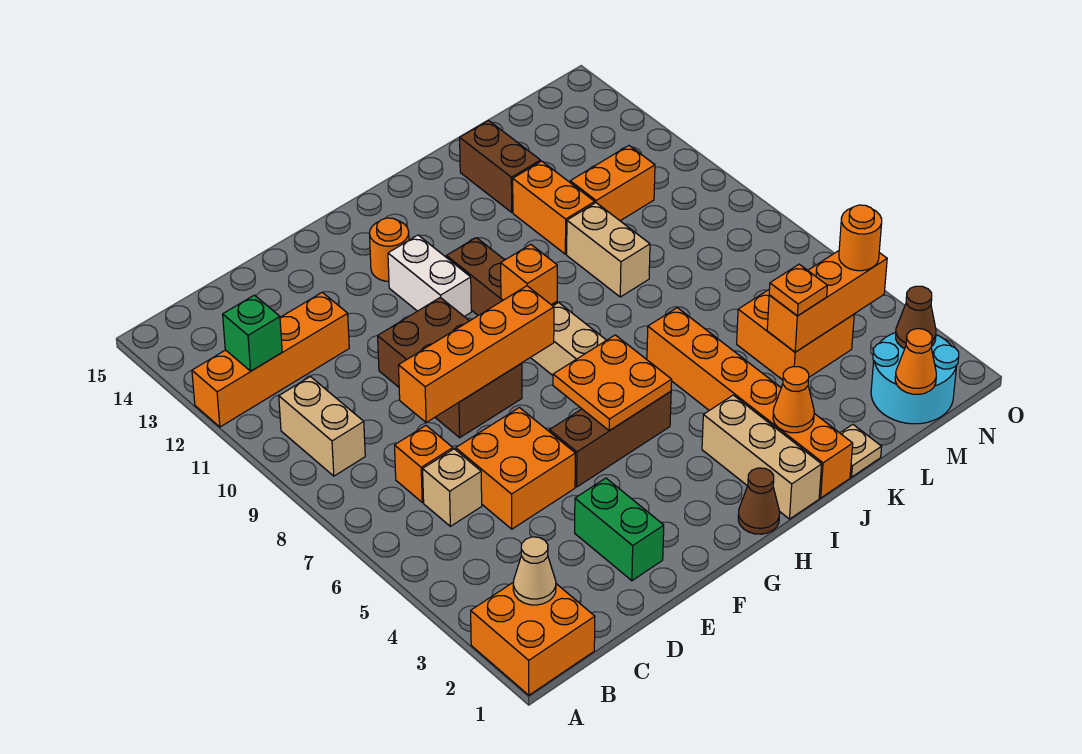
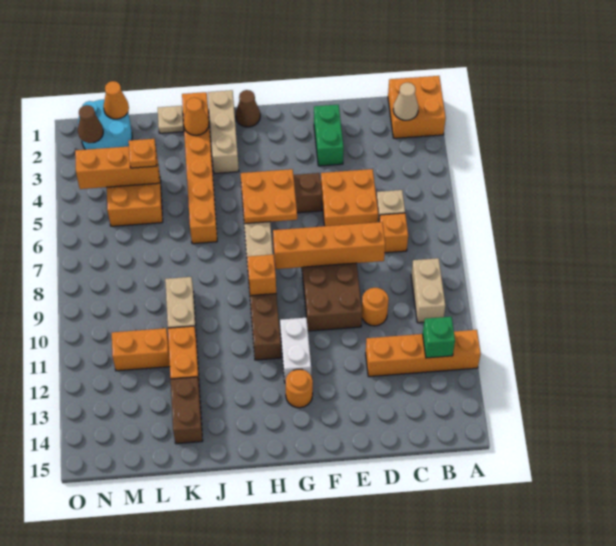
orange 1x1 round brick [839,205,882,271] -> orange 1x1 round brick moved to [362,288,389,326]

